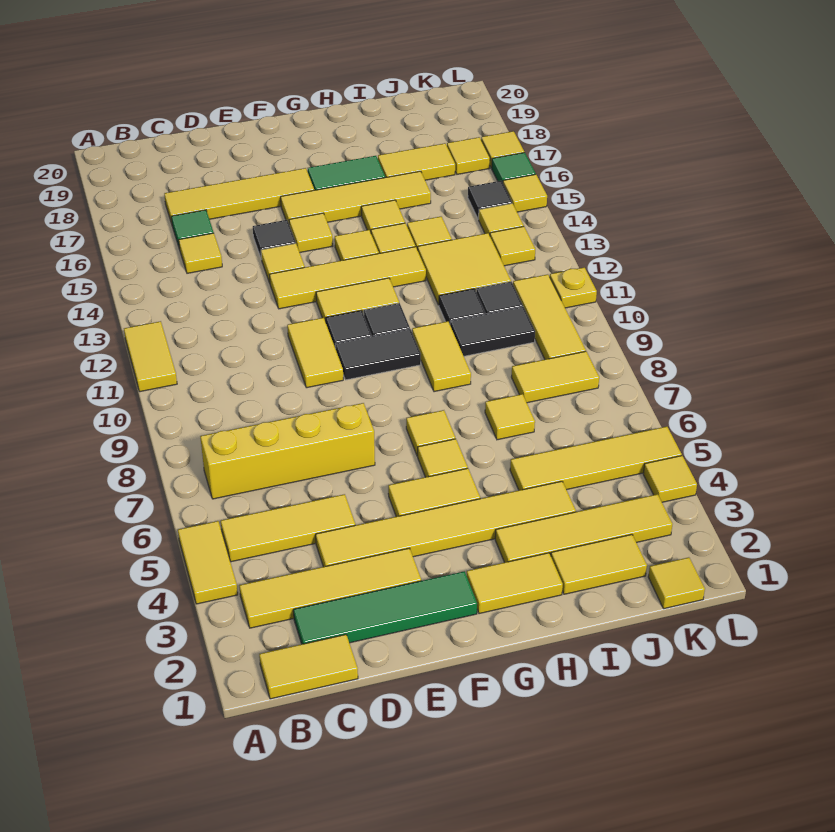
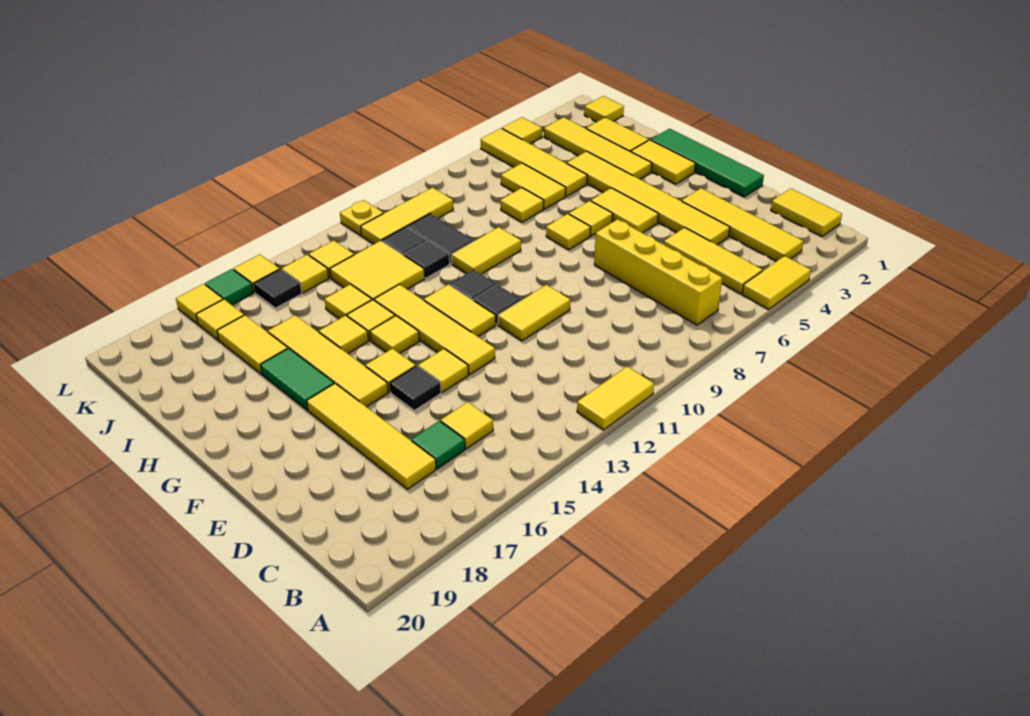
green 1x4 tile [293,571,477,644] -> green 1x4 tile moved to [651,129,764,197]
black 1x2 tile [335,329,421,380] -> none
yellow 1x2 tile [512,351,599,403] -> yellow 1x2 tile moved to [501,163,566,209]

